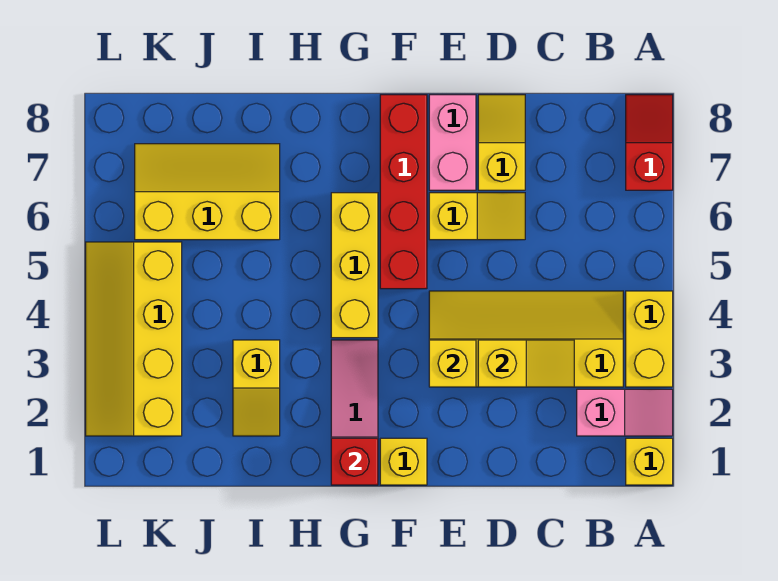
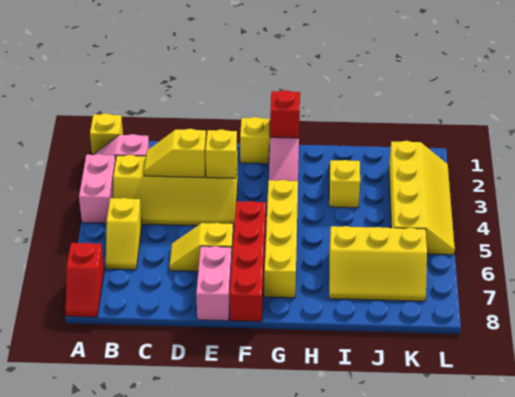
yellow 1x2 brick [626,291,673,387] -> pink 1x2 brick [79,154,116,223]
yellow 1x2 slope [478,95,525,190] -> yellow 1x2 slope moved to [106,198,142,270]
yellow 1x3 brick [331,193,378,338] -> yellow 1x4 brick [264,180,298,298]

